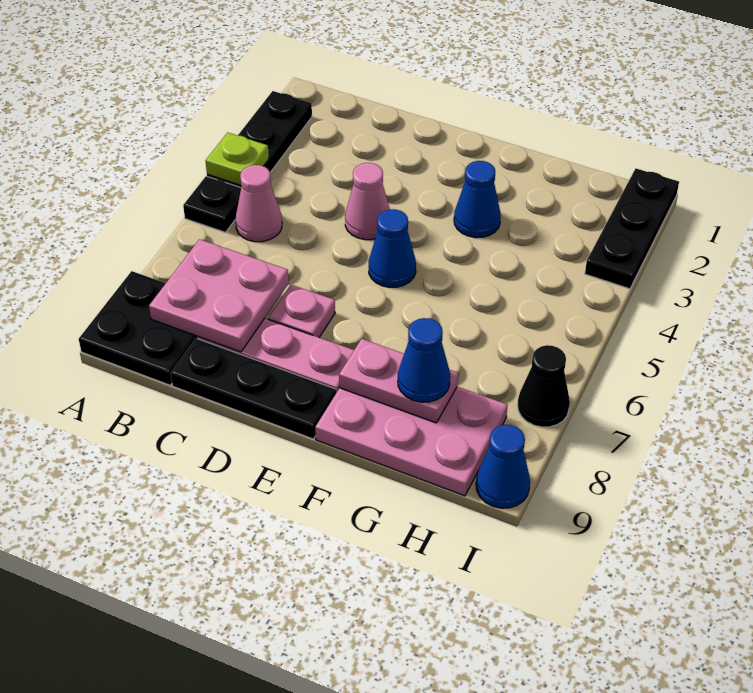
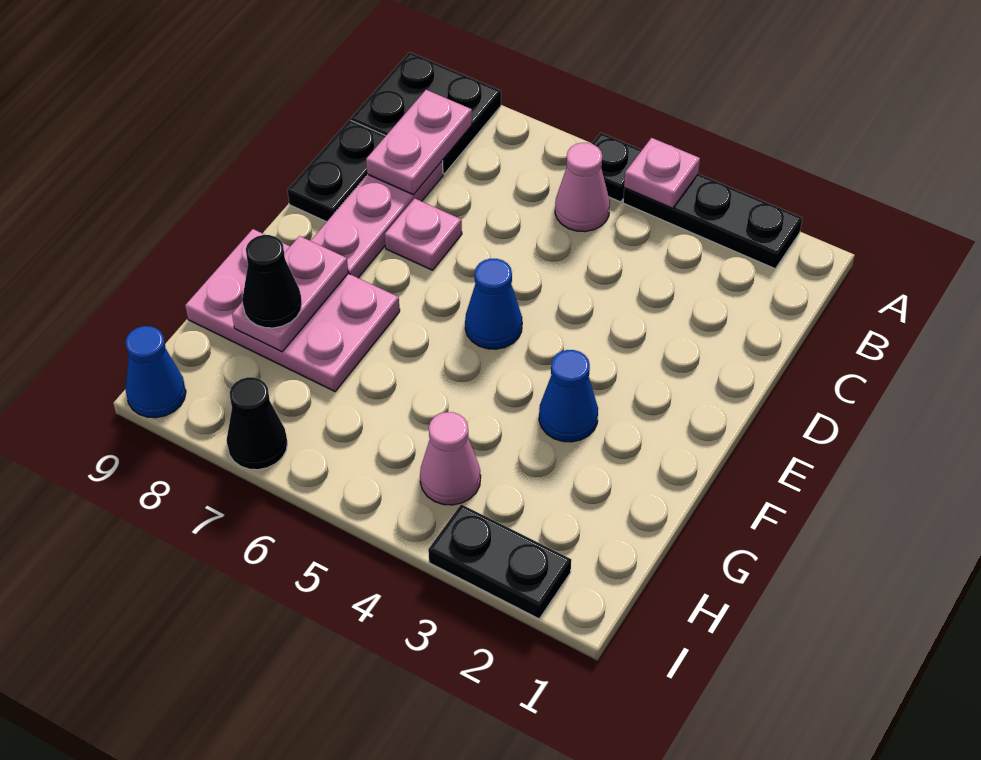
lime 1x1 plate [205,133,269,185] -> pink 1x1 plate [624,138,700,208]
pink 2x2 plate [149,239,289,352] -> pink 1x2 plate [366,90,472,195]
black 1x3 plate [171,338,336,439] -> black 1x2 plate [288,120,385,222]
pink 1x1 cone [345,163,390,240] -> pink 1x1 cone moved to [420,412,481,505]
pink 2x3 plate [315,387,508,496] -> pink 2x3 plate turned to [185,229,400,391]
blue 1x1 cone [398,318,450,402] -> black 1x1 cone [242,235,302,328]
black 1x3 plate [585,169,679,289] -> black 1x2 plate [428,504,571,619]

